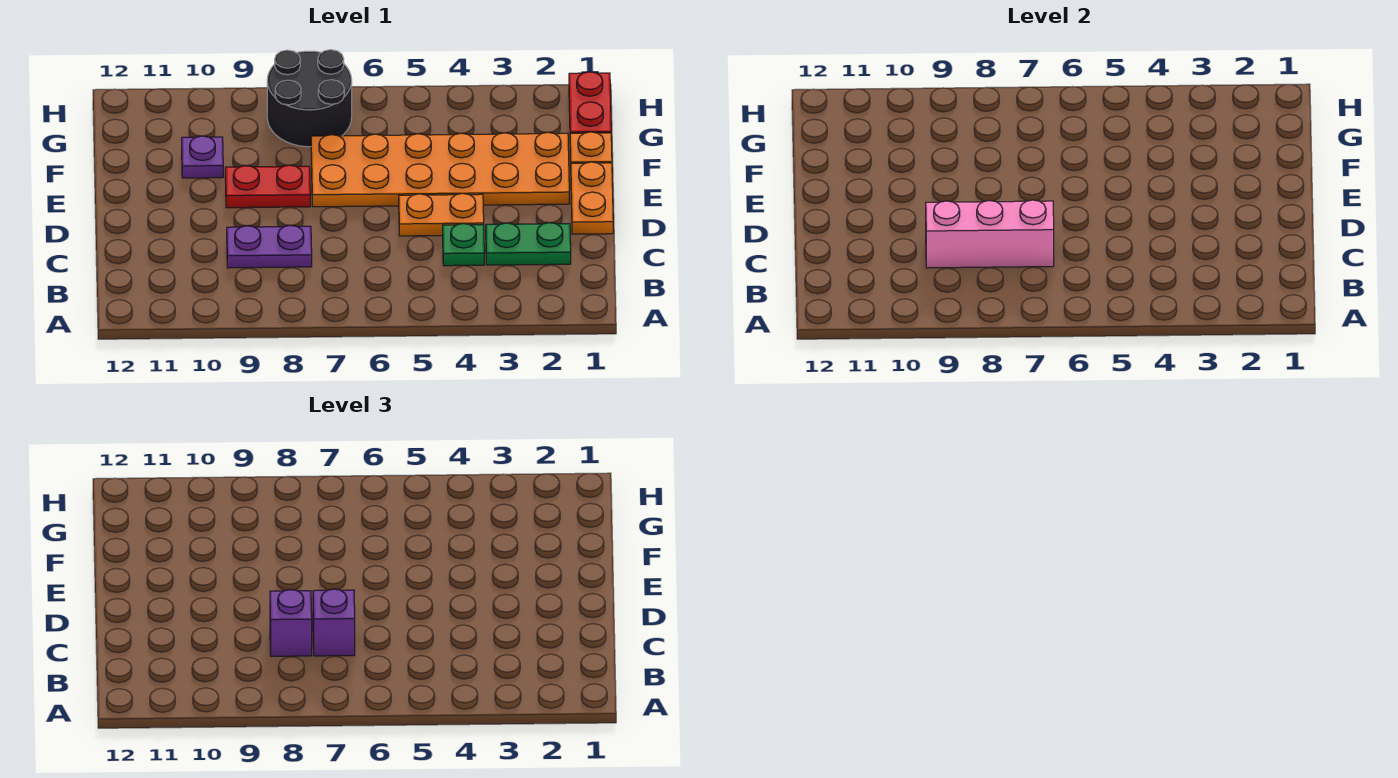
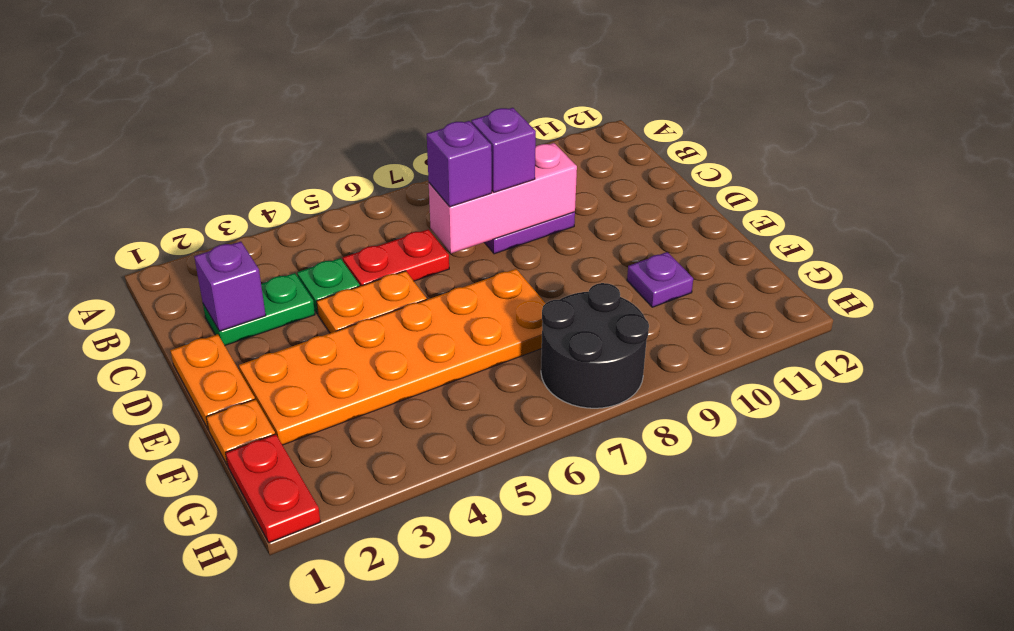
none -> purple 1x1 brick [194,241,266,331]
red 1x2 plate [225,165,310,208] -> red 1x2 plate moved to [343,229,449,286]

